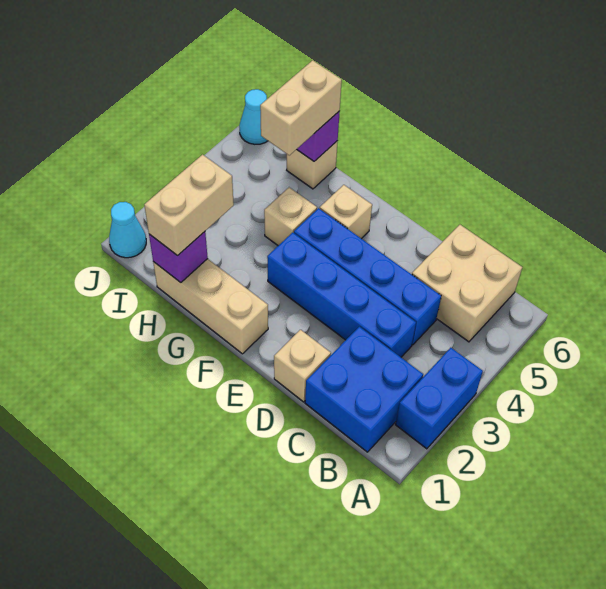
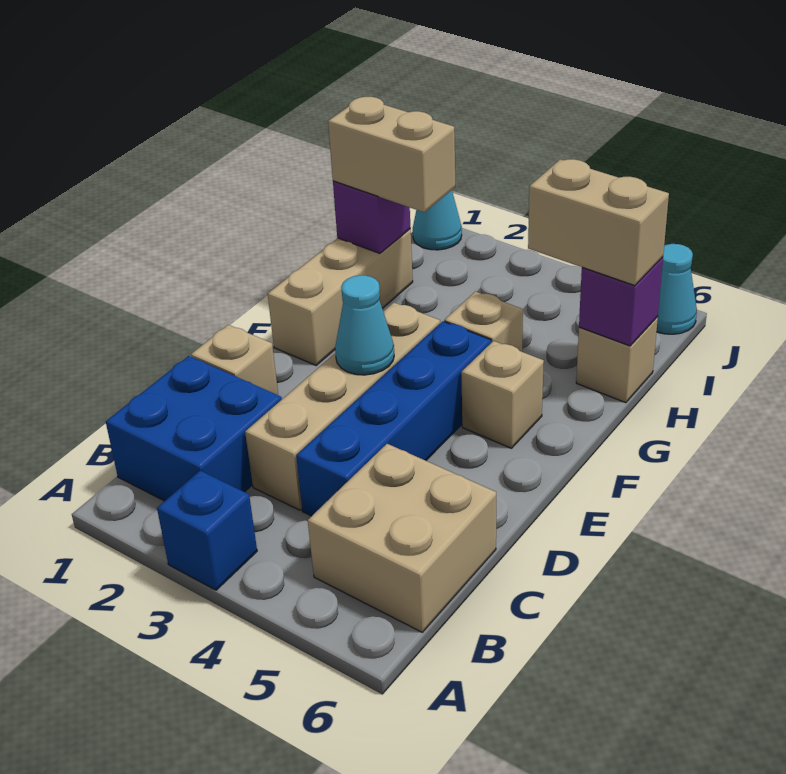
blue 1x2 brick [396,348,483,449] -> blue 1x1 brick [157,471,257,590]
blue 1x4 brick [267,232,416,357] -> tan 1x4 brick [245,303,440,510]
none -> cyan 1x1 cone [335,275,394,375]

